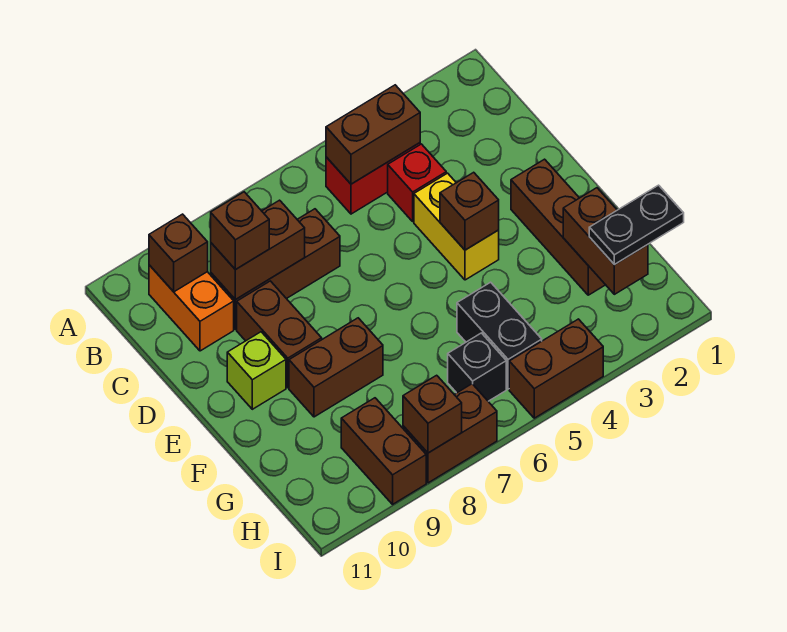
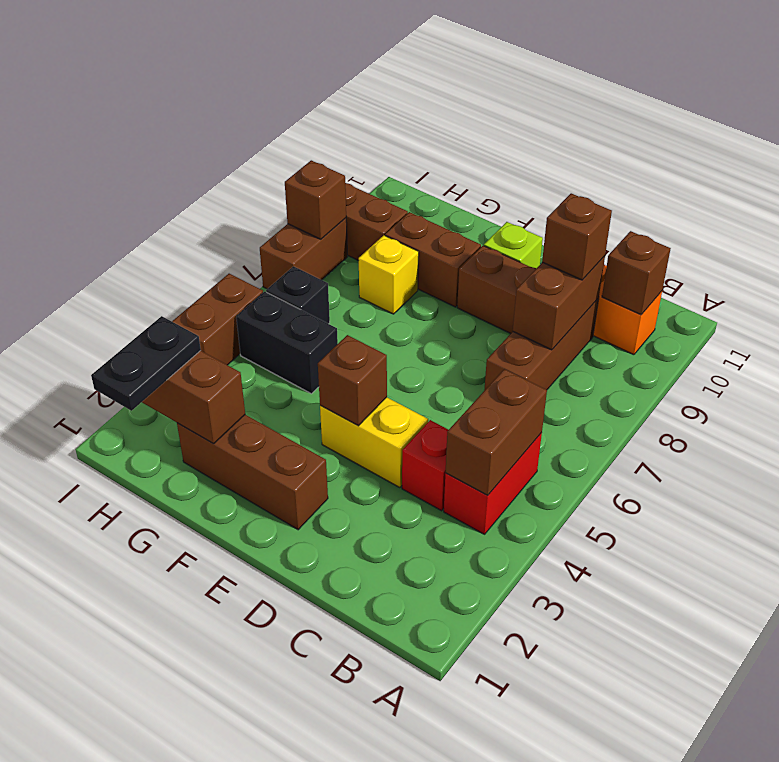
brown 1x2 brick [289,318,383,417] -> brown 1x2 brick turned to [385,212,481,307]
none -> yellow 1x1 brick [359,235,419,314]

